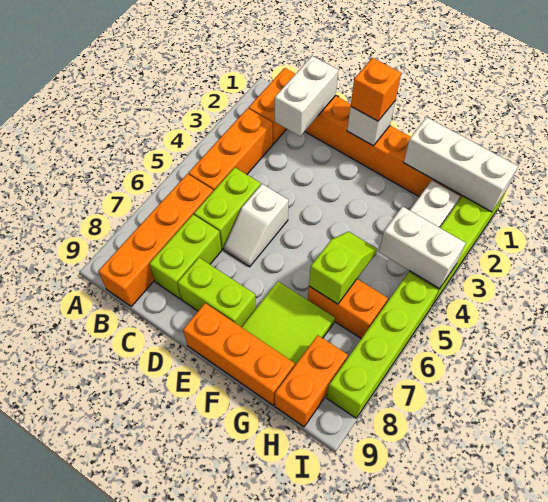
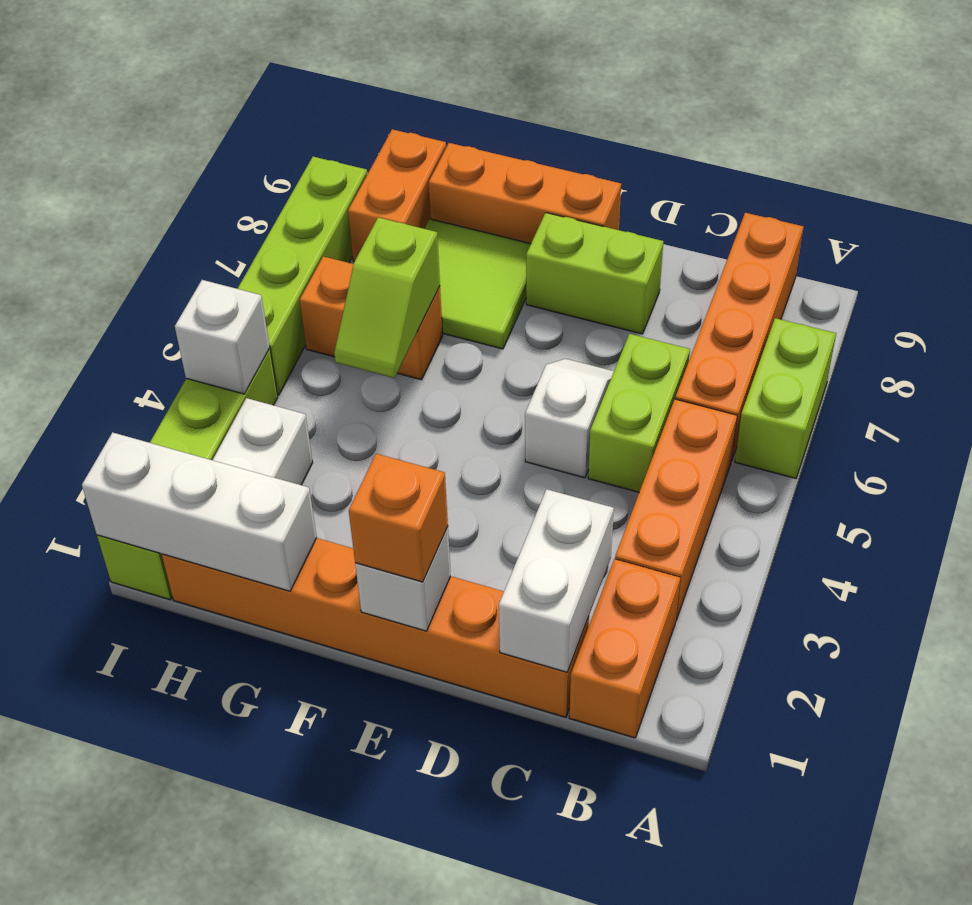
lime 1x2 brick [150,215,222,299] -> lime 1x2 brick moved to [735,318,836,478]
white 1x2 brick [379,206,466,289] -> white 1x1 brick [175,280,270,394]

